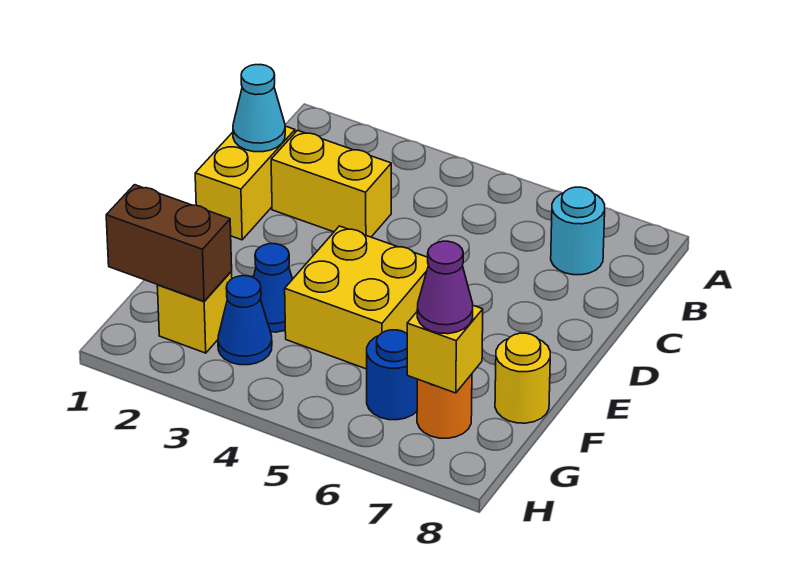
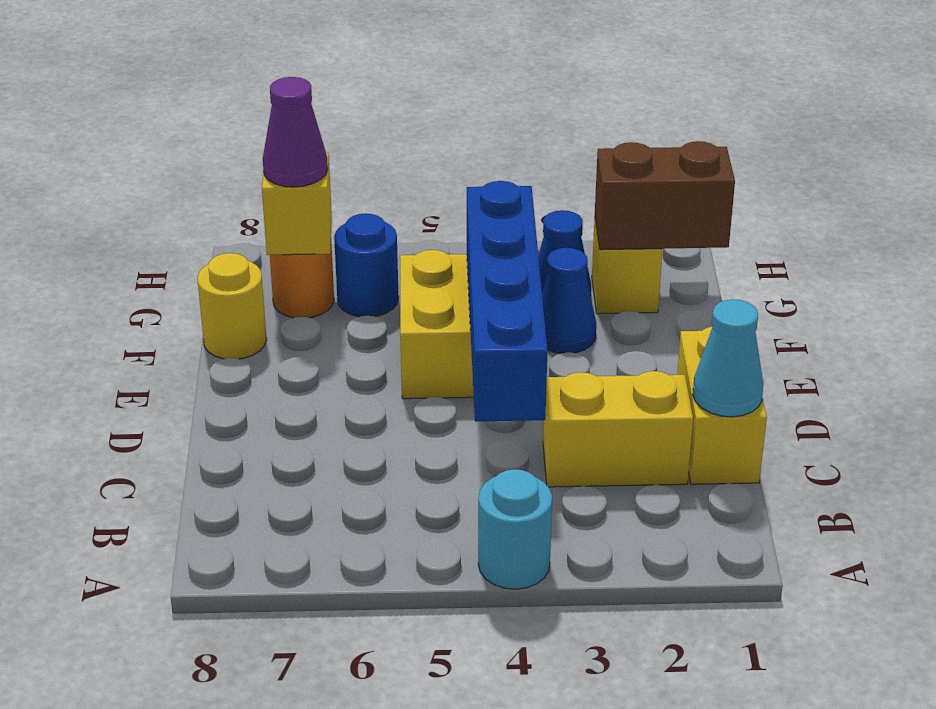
cyan 1x1 round brick [551,187,605,275] -> cyan 1x1 round brick moved to [478,469,552,589]
none -> blue 1x4 brick [467,181,548,422]

